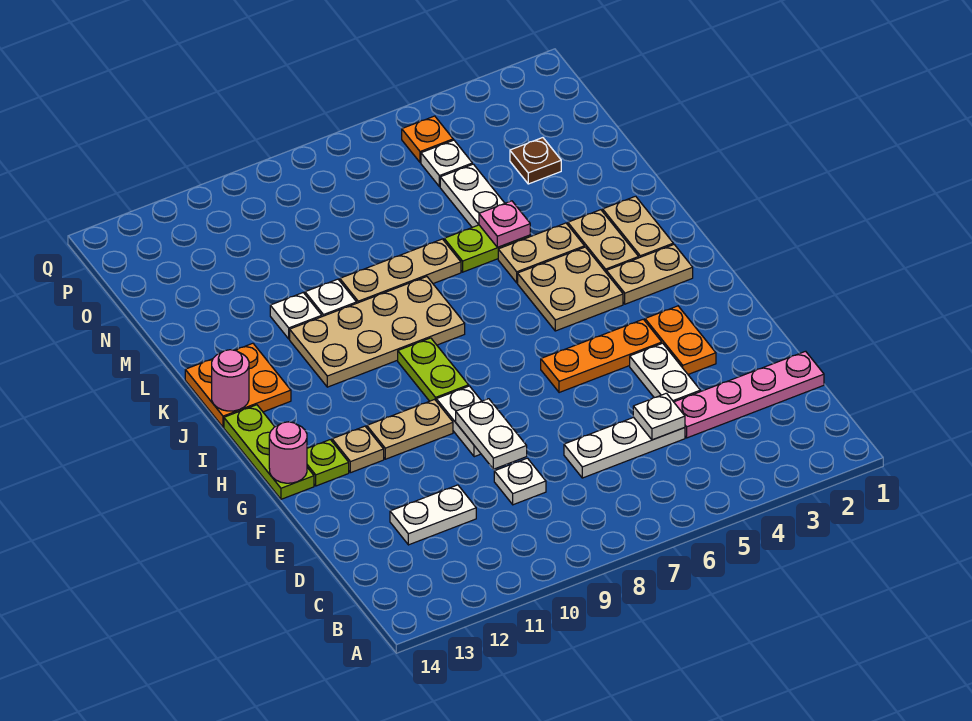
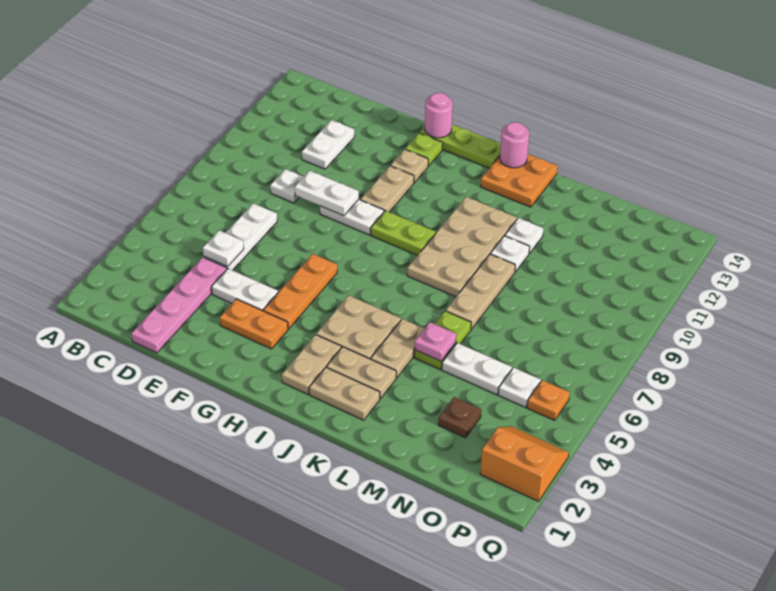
none -> orange 2x2 slope [480,426,569,501]

